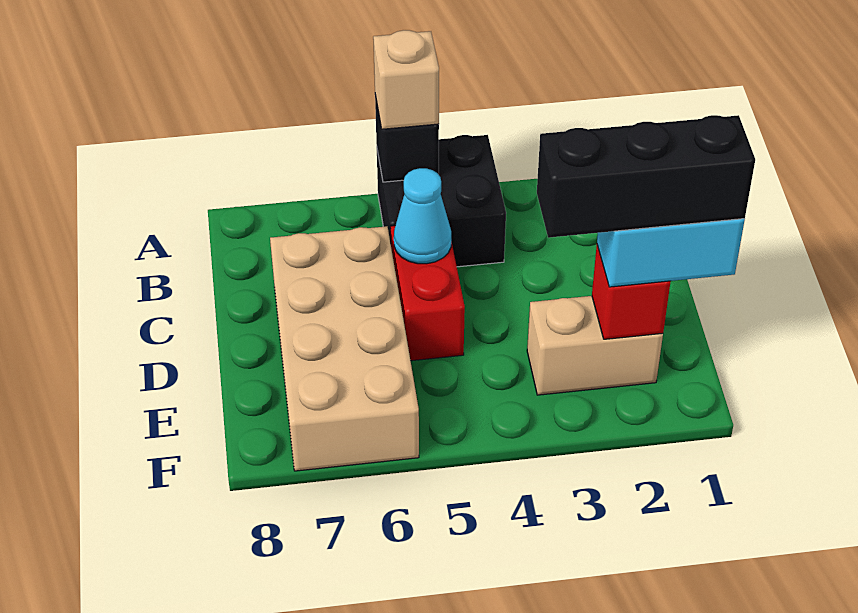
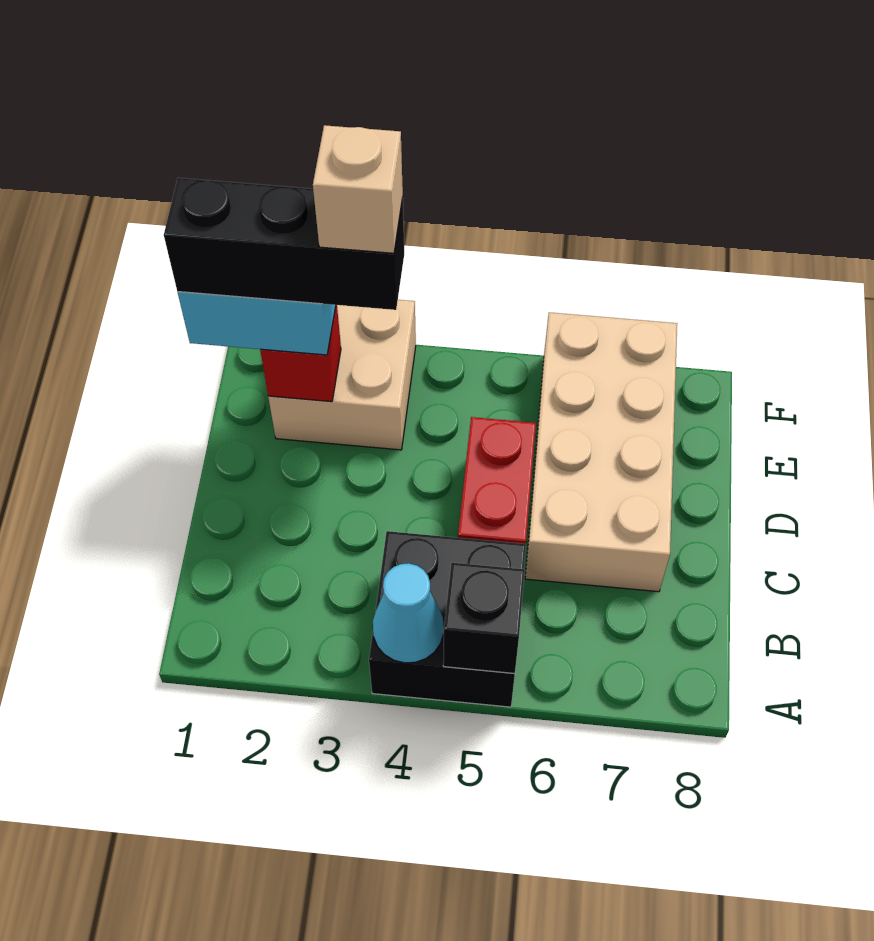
tan 1x1 brick [373,30,439,129] -> tan 1x1 brick moved to [313,125,403,253]
cyan 1x1 cone [394,168,451,264] -> cyan 1x1 cone moved to [373,563,444,663]
tan 1x2 brick [527,296,663,395] -> tan 2x2 brick [268,300,416,450]

